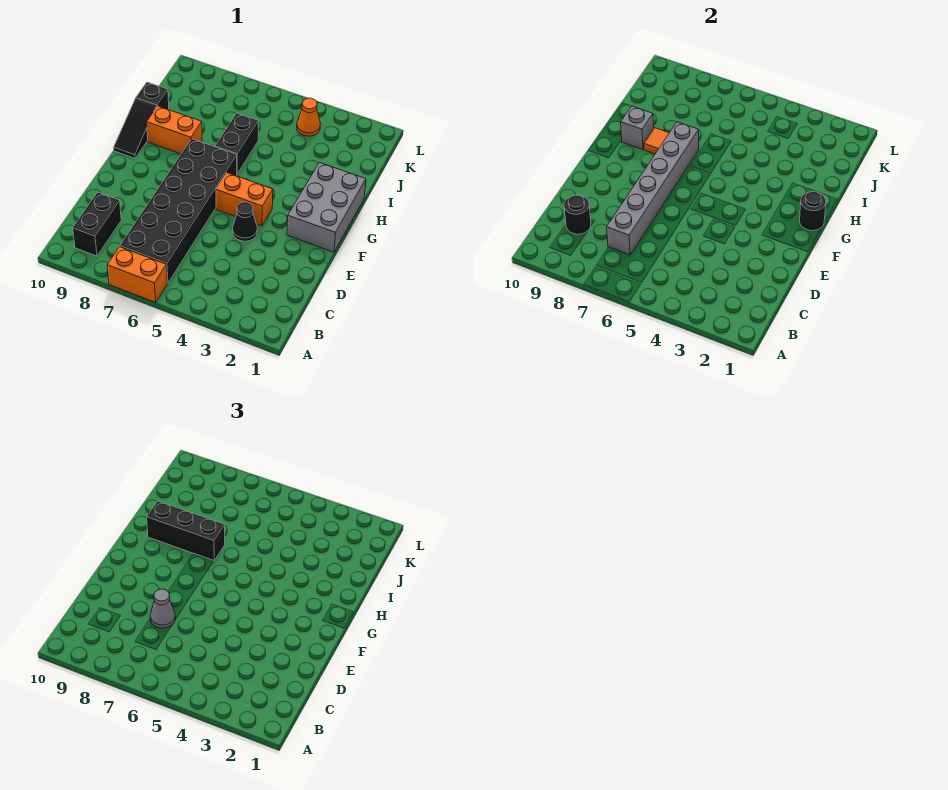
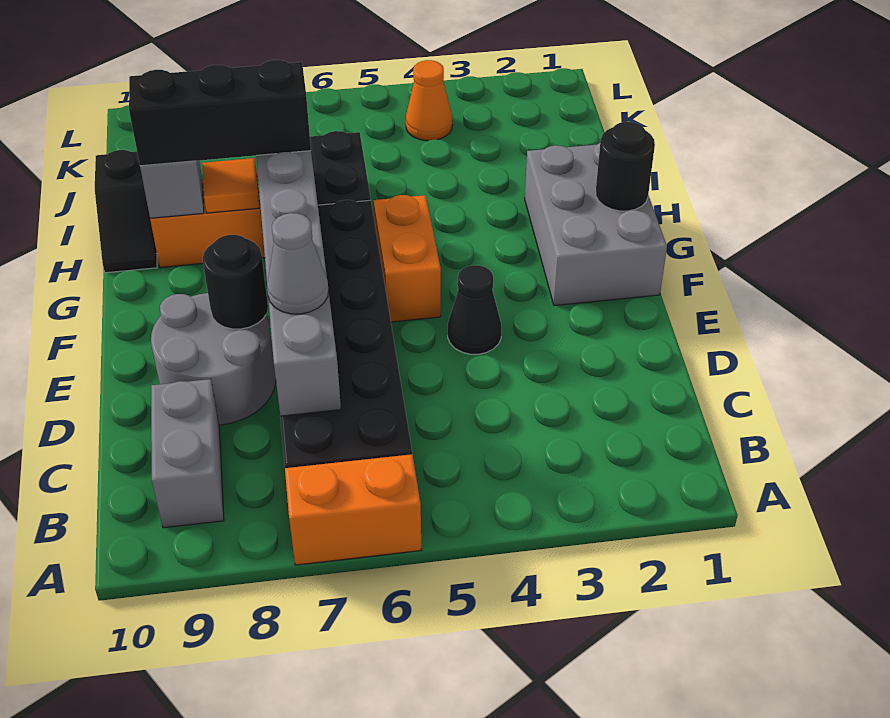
black 1x2 brick [73,192,121,256] -> grey 1x2 brick [151,379,224,528]
black 1x1 round brick [564,195,591,234] -> black 1x1 round brick moved to [202,235,268,329]
none -> grey 2x2 round brick [151,293,276,425]
orange 1x2 brick [216,173,273,226] -> orange 1x2 brick turned to [374,195,441,322]
black 1x3 slope [114,82,169,158] -> black 1x2 slope [95,150,157,273]

